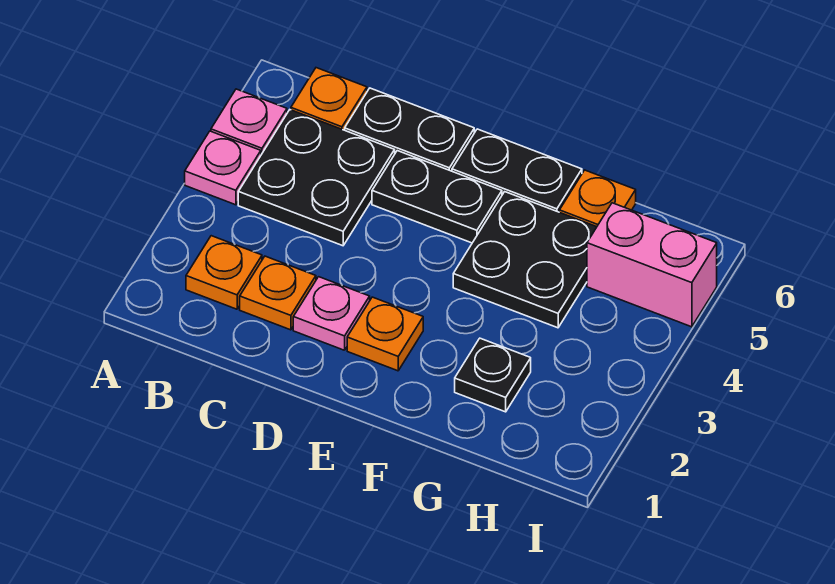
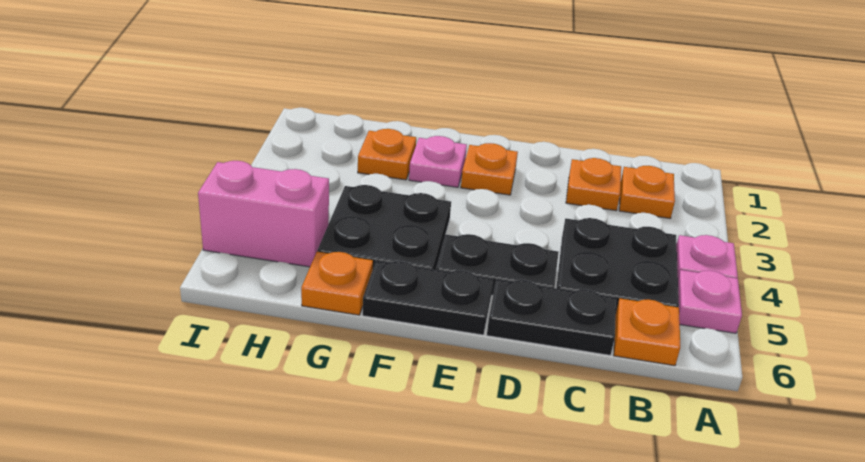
pink 1x1 plate [293,277,370,350] -> pink 1x1 plate moved to [409,136,467,187]
black 1x1 plate [455,338,531,412] -> orange 1x1 plate [358,129,416,180]

